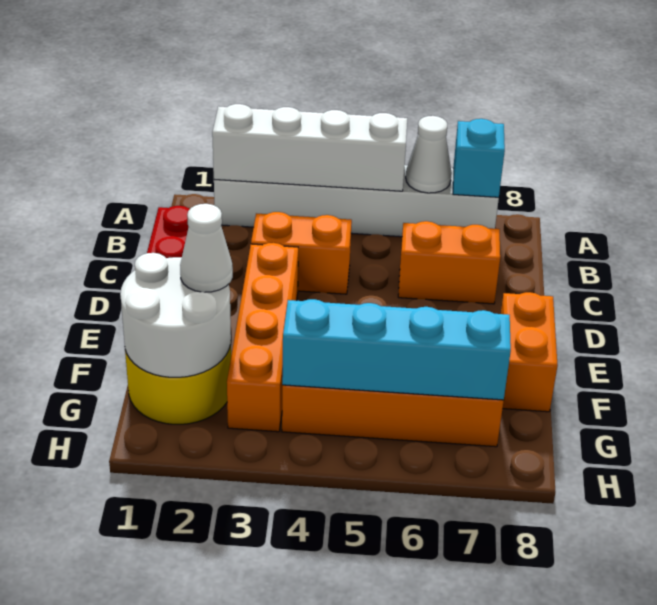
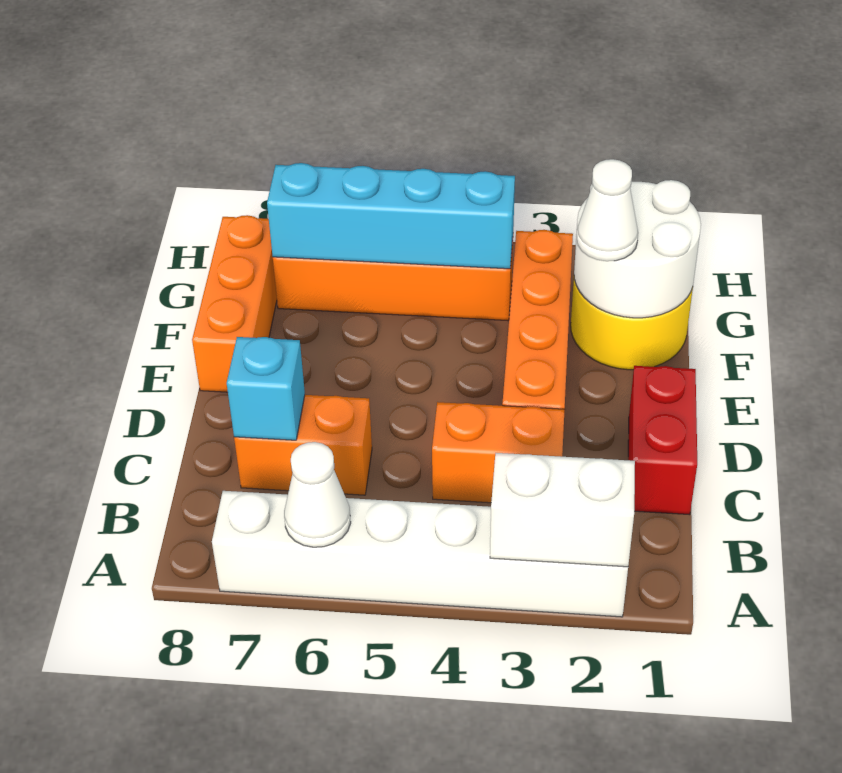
white 1x4 brick [212,104,407,191] -> white 1x2 brick [490,453,635,567]
cyan 1x1 brick [453,119,505,198] -> cyan 1x1 brick moved to [227,337,305,440]
orange 1x2 brick [501,292,558,412] -> orange 1x3 brick [192,215,277,392]

